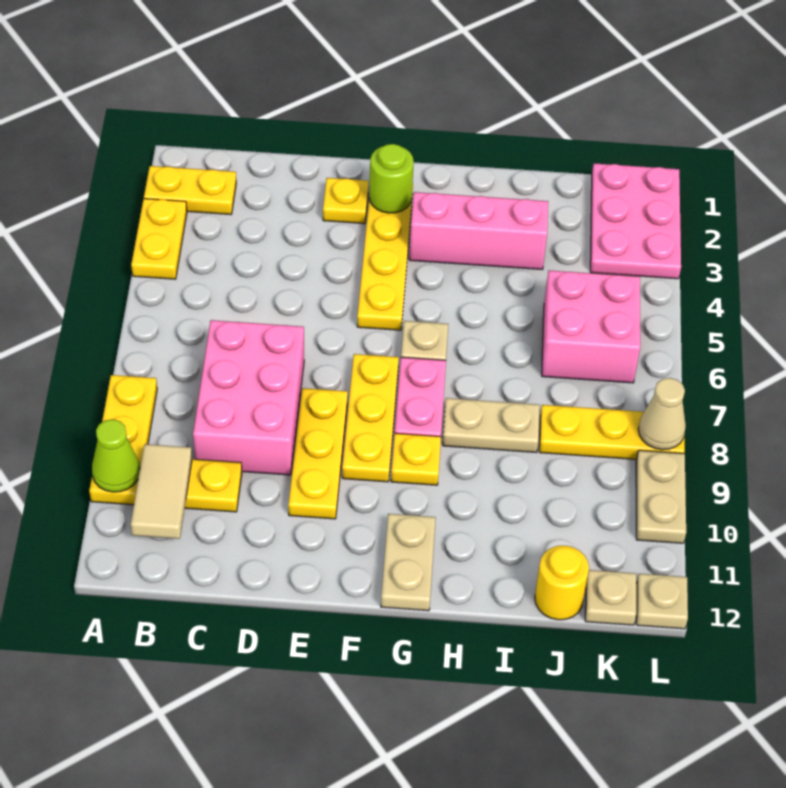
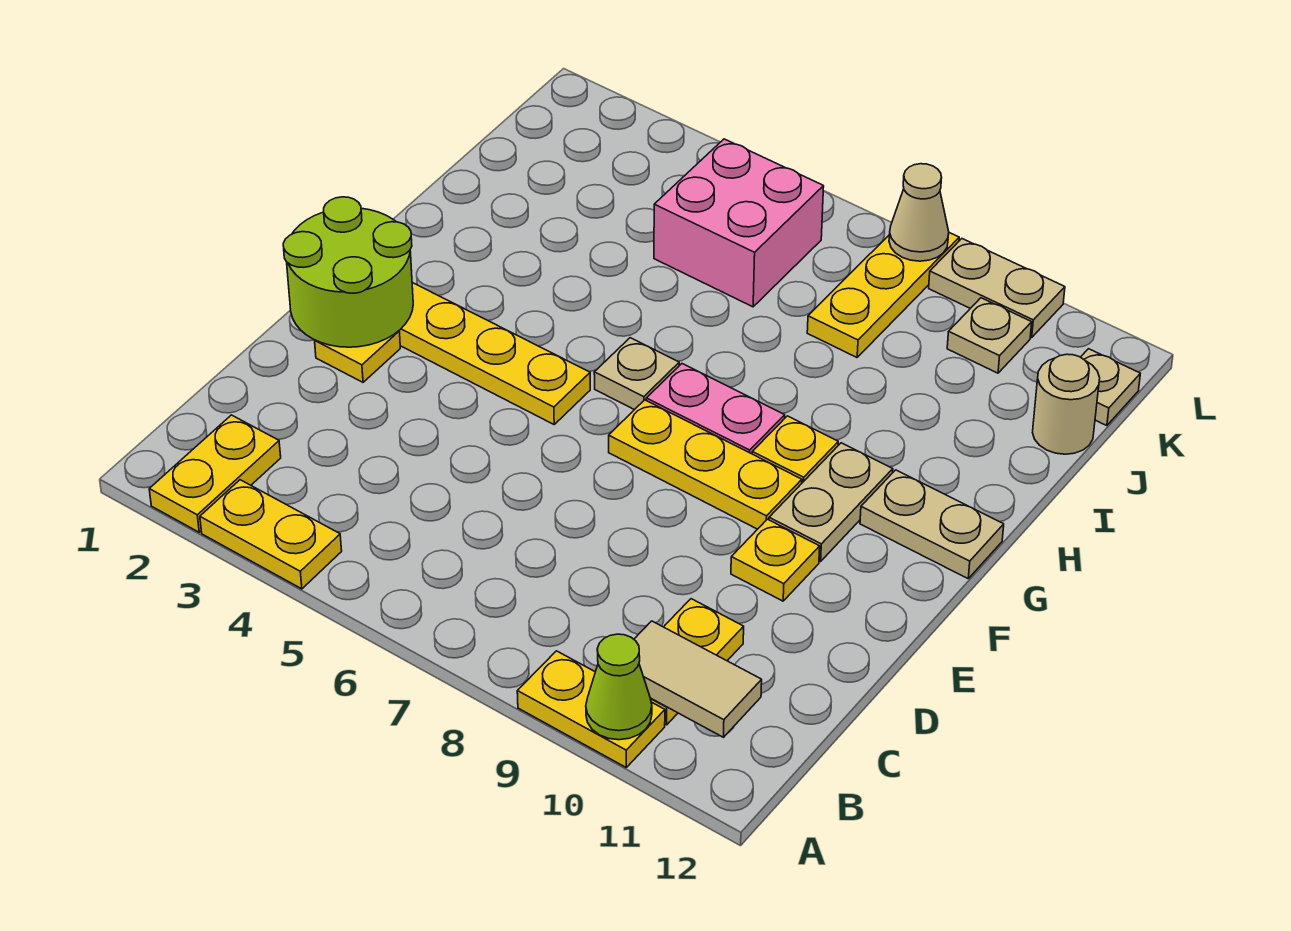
yellow 1x3 plate [89,375,157,505] -> yellow 1x2 plate [517,651,665,767]
pink 2x3 brick [193,320,304,475] -> none
yellow 1x3 plate [288,388,348,519] -> yellow 1x1 plate [731,519,820,601]
lime 1x1 round brick [369,144,414,213] -> lime 2x2 round brick [283,197,413,347]
pink 1x3 brick [409,192,548,270] -> none
tan 1x2 plate [443,398,540,453] -> tan 1x2 plate moved to [769,443,893,561]
yellow 1x1 round brick [535,546,589,620] -> tan 1x1 round brick [1033,354,1100,454]
pink 2x3 plate [590,163,681,279] -> none
tan 1x1 plate [636,574,688,629] -> tan 1x1 plate moved to [947,298,1032,373]

